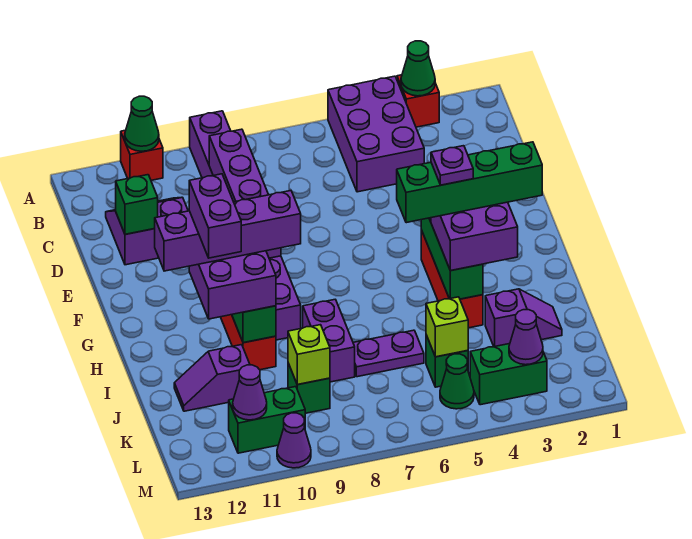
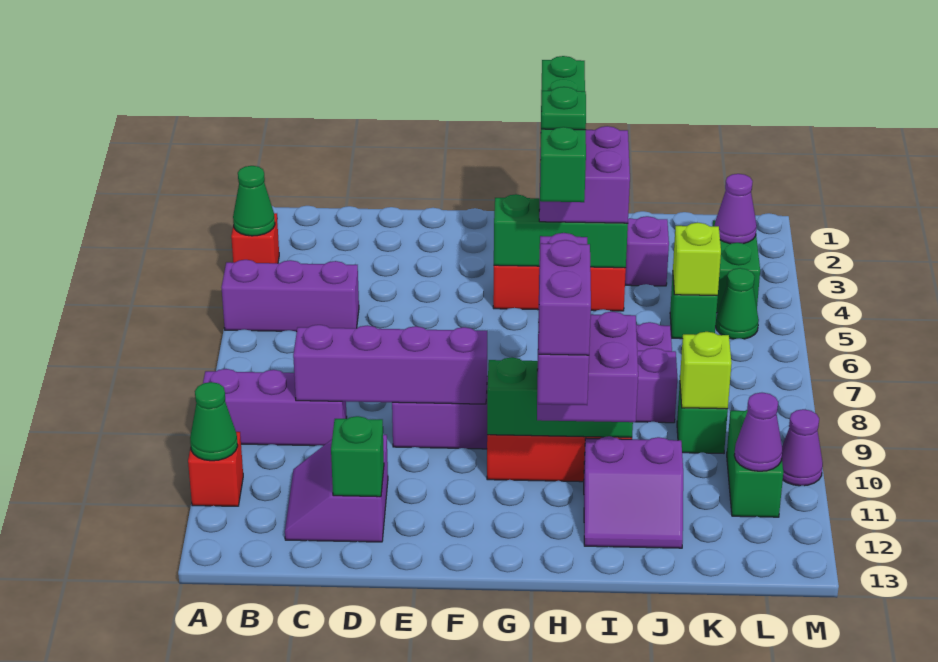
purple 2x3 brick [328,76,424,192] -> purple 1x3 brick [221,260,359,332]
purple 1x1 plate [431,146,473,185] -> green 1x1 plate [541,87,586,130]
purple 1x2 brick [189,174,241,258] -> purple 1x2 brick turned to [539,240,591,355]
purple 1x2 slope [174,345,250,411] -> purple 2x2 slope [584,436,683,548]

